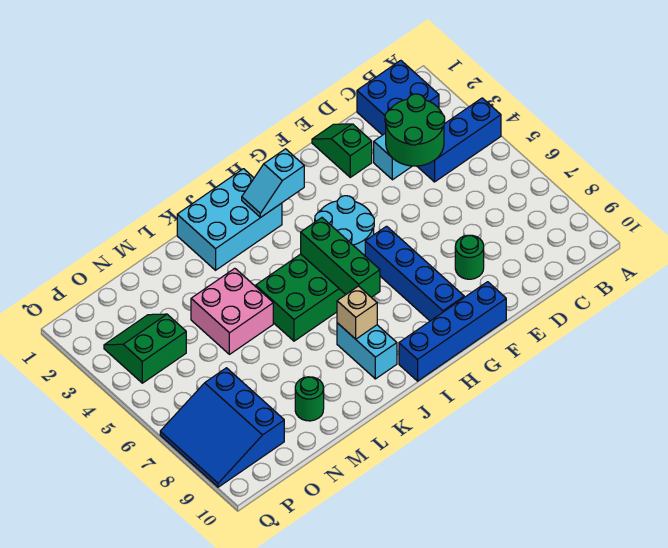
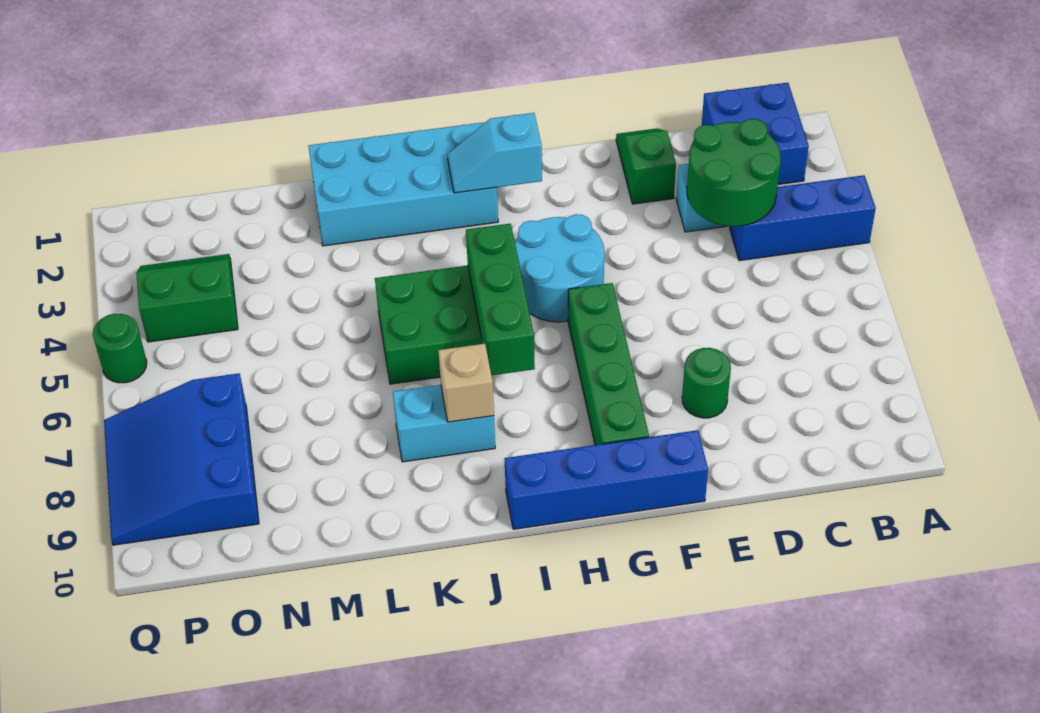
blue 1x4 brick [365,226,464,321] -> green 1x4 brick [568,283,649,445]
cyan 2x3 brick [177,169,282,270] -> cyan 2x4 brick [309,123,498,246]
cyan 1x2 brick [337,323,397,379] -> cyan 1x2 brick turned to [393,385,495,462]
pink 2x2 brick [191,268,273,354] -> none
green 1x1 round brick [295,377,324,421] -> green 1x1 round brick moved to [93,314,147,383]

